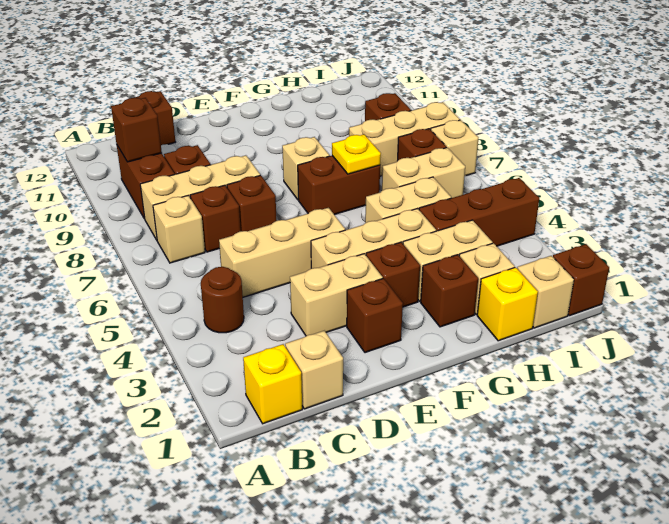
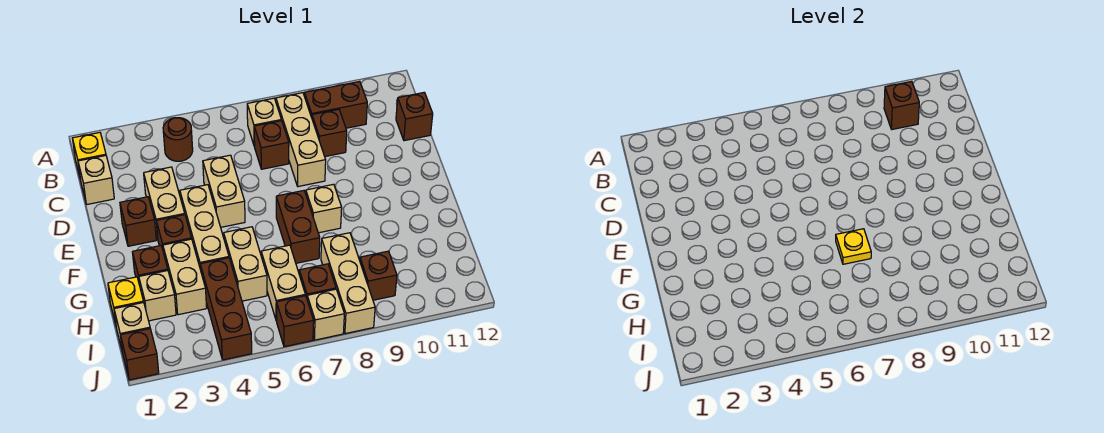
tan 1x3 brick [219,208,345,297] -> tan 1x2 brick [203,155,245,227]
brown 1x1 brick [227,175,277,231] -> brown 1x1 brick moved to [277,296,314,347]

